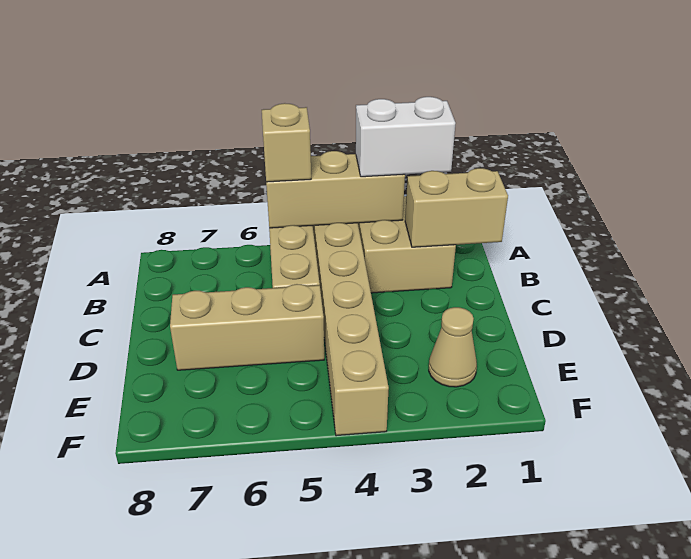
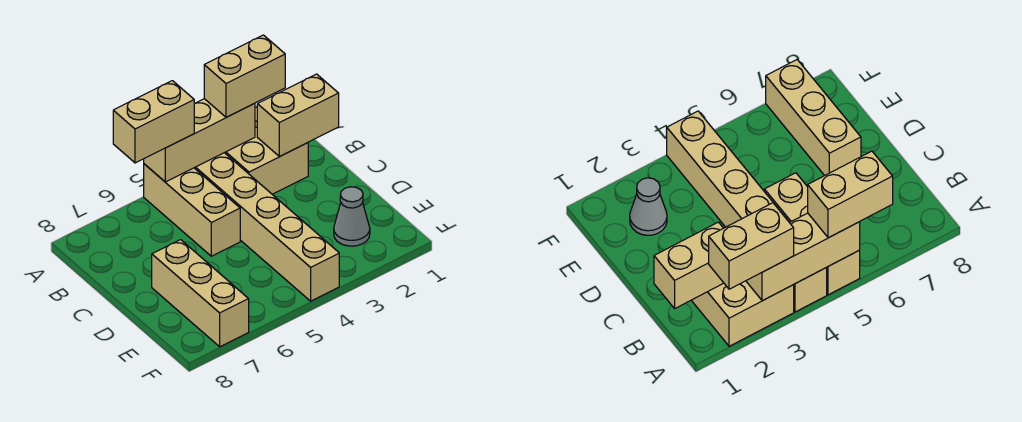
white 1x2 brick [356,97,456,177] -> tan 1x2 brick [204,35,285,117]
tan 1x1 brick [262,103,311,182] -> tan 1x2 brick [113,81,194,163]
tan 1x3 brick [170,284,324,370] -> tan 1x3 brick turned to [152,240,249,347]
tan 1x1 cone [429,307,477,387] -> grey 1x1 cone [334,187,370,246]

